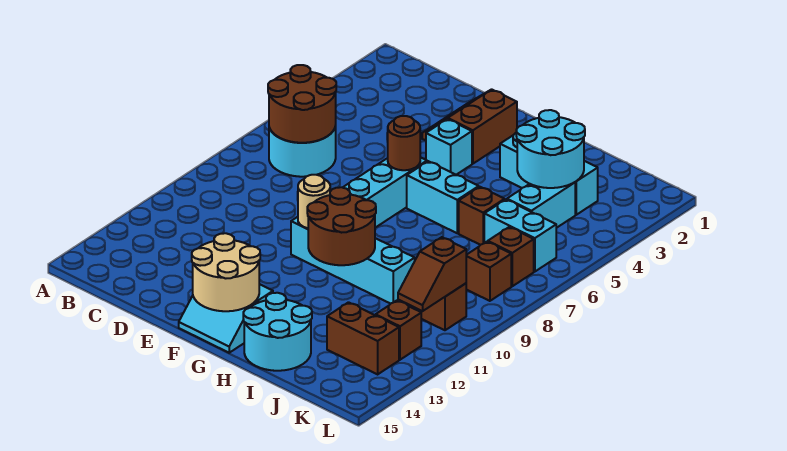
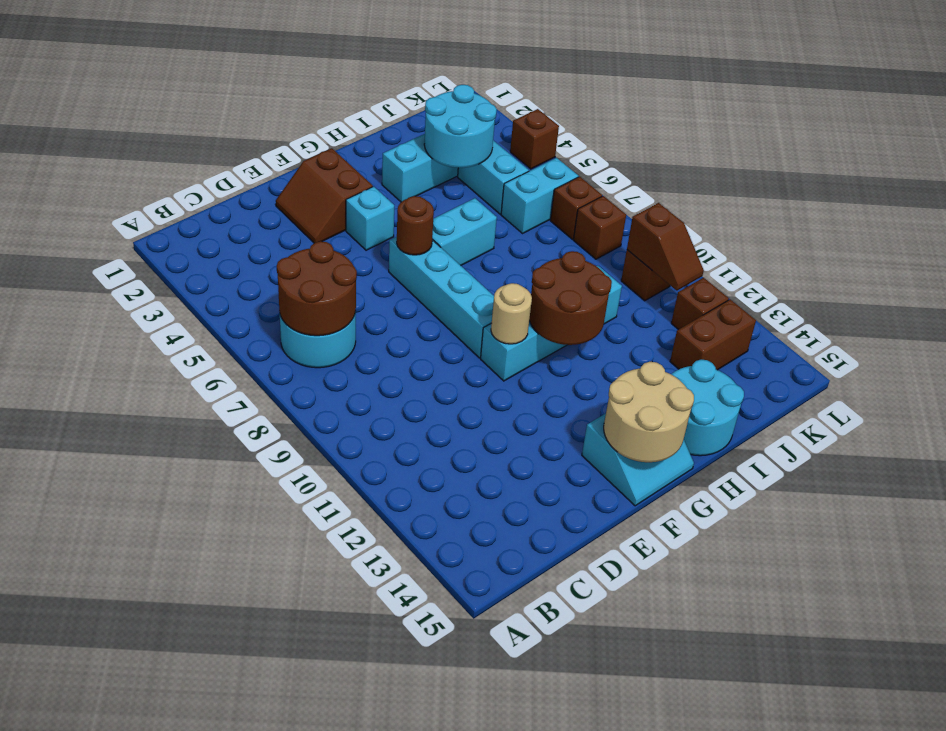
brown 1x1 brick [459,187,505,245] -> brown 1x1 brick moved to [510,109,559,169]

